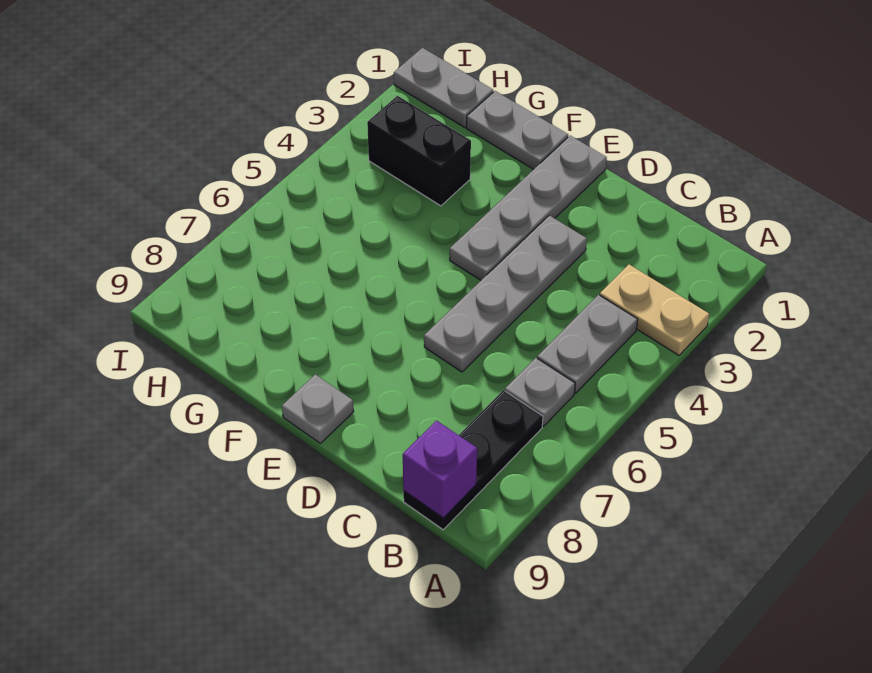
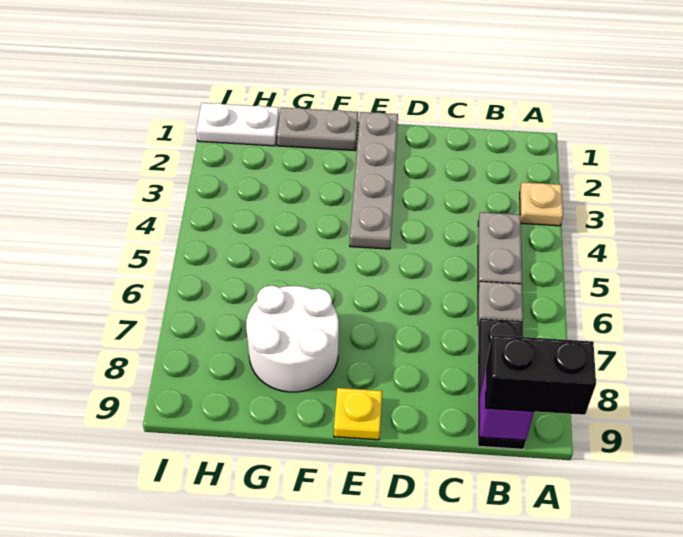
tan 1x2 plate [600,265,709,355] -> tan 1x1 plate [520,182,563,226]
grey 1x4 plate [424,215,587,372] -> none
grey 1x1 plate [282,374,354,443] -> yellow 1x1 plate [334,388,382,440]
none -> white 2x2 round brick [246,285,339,392]
black 1x2 brick [367,96,471,206] -> black 1x2 brick moved to [486,335,596,415]
grey 1x2 plate [394,48,493,127] -> white 1x2 plate [196,103,279,146]

